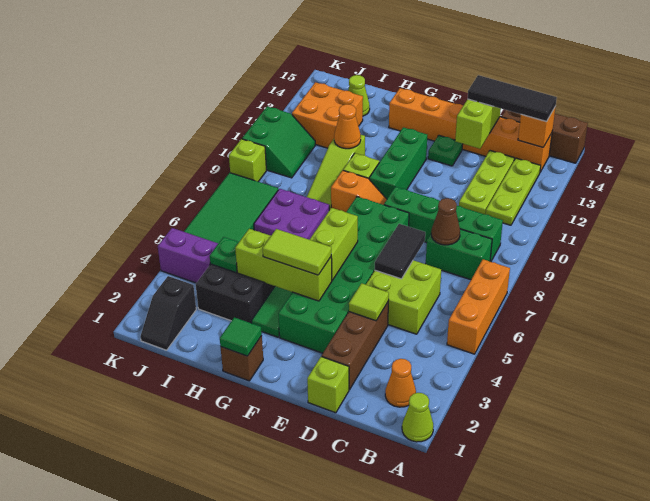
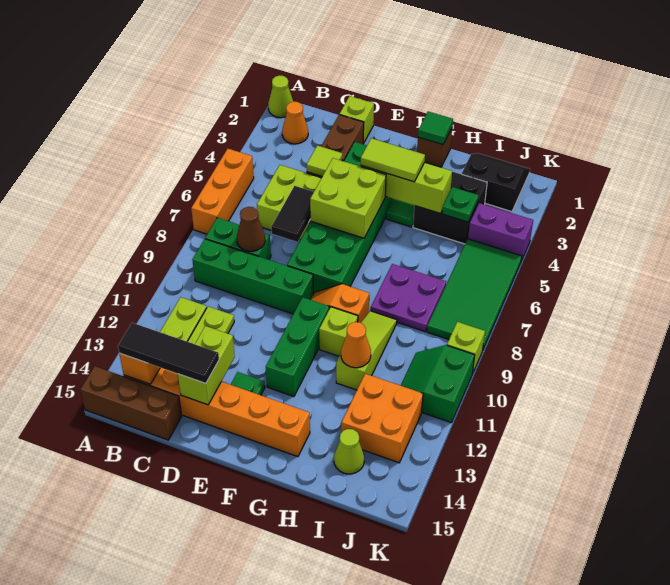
lime 1x2 brick [310,208,358,280] -> lime 2x2 brick [310,158,386,238]
black 1x2 slope [140,276,196,350] -> black 2x2 slope [462,153,530,212]

